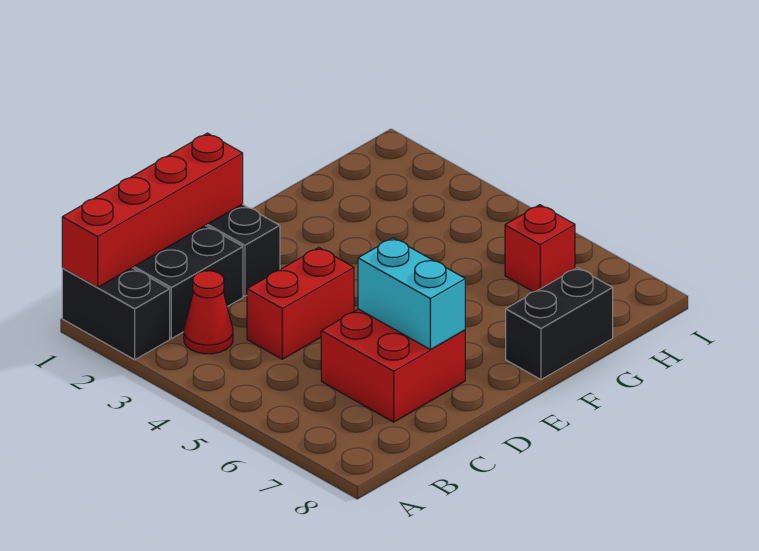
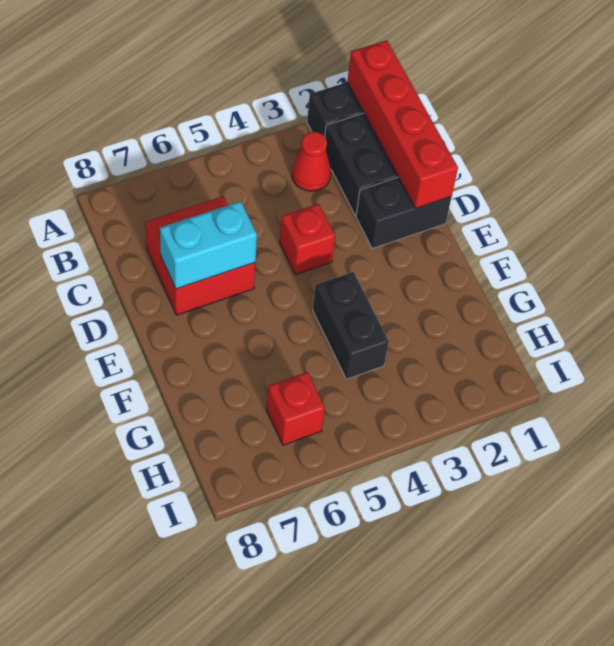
red 1x2 brick [247,247,354,359] -> red 1x1 brick [280,204,335,275]
black 1x2 brick [506,268,613,379] -> black 1x2 brick moved to [313,272,389,379]

